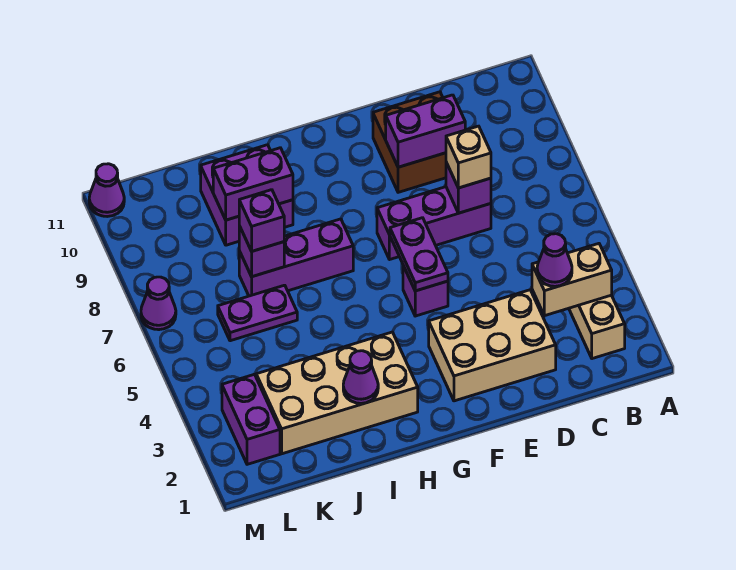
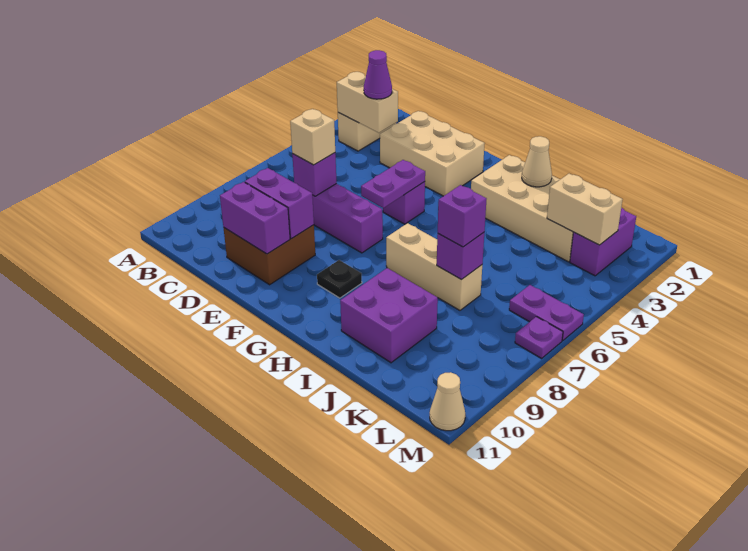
none -> black 1x1 plate [317,260,362,298]
purple 1x3 brick [239,219,353,296] -> tan 1x3 brick [386,223,482,310]
purple 1x1 cone [343,351,378,403] -> tan 1x1 cone [522,136,552,187]
purple 1x2 brick [213,148,293,220] -> purple 1x2 brick moved to [220,182,290,254]
purple 1x2 plate [218,285,297,341] -> purple 1x2 plate moved to [509,285,584,341]
none -> tan 1x2 brick [547,174,623,245]
purple 1x1 cone [141,277,176,330] -> purple 1x1 plate [515,317,563,358]
purple 1x1 cone [89,164,124,217] -> tan 1x1 cone [430,372,465,431]

